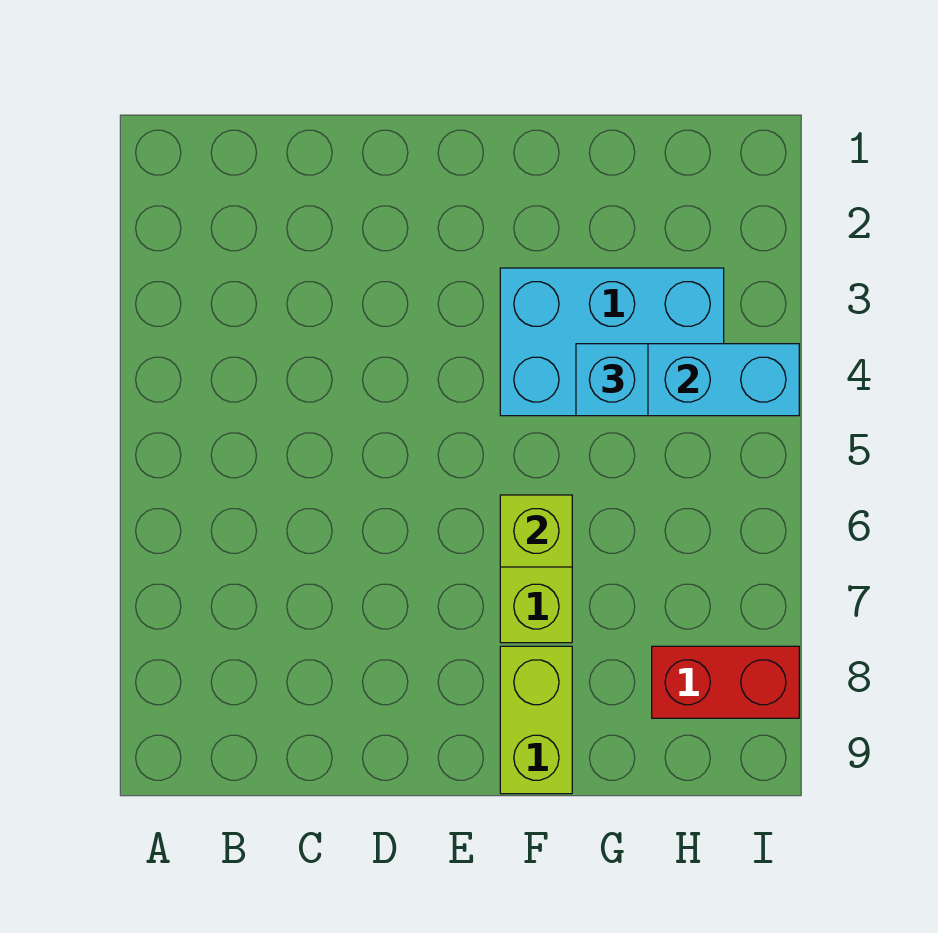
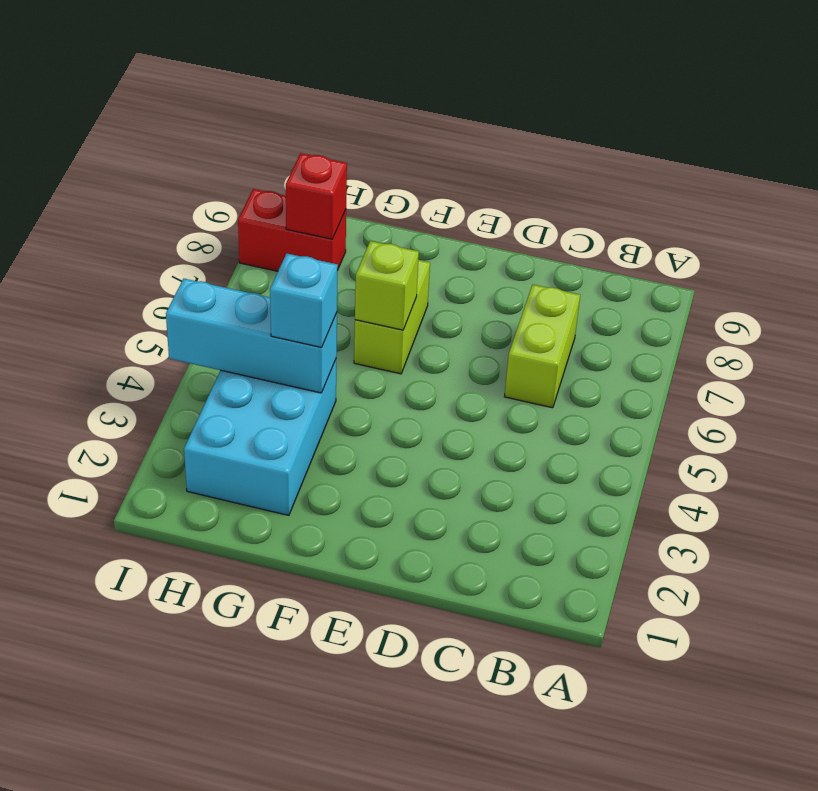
cyan 2x3 brick [500,268,724,416] -> cyan 2x3 brick turned to [184,360,336,515]
lime 1x2 brick [500,646,572,794] -> lime 1x2 brick moved to [505,285,580,408]
none -> red 1x1 brick [286,153,347,239]

